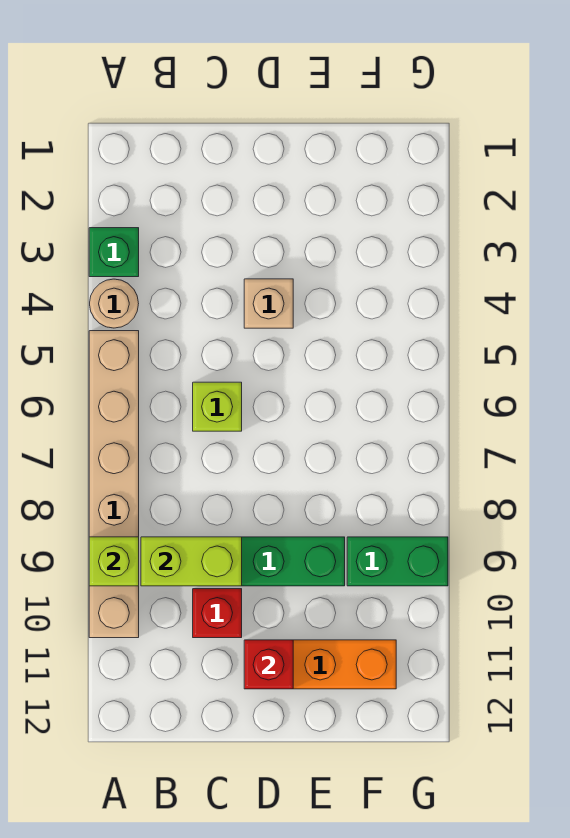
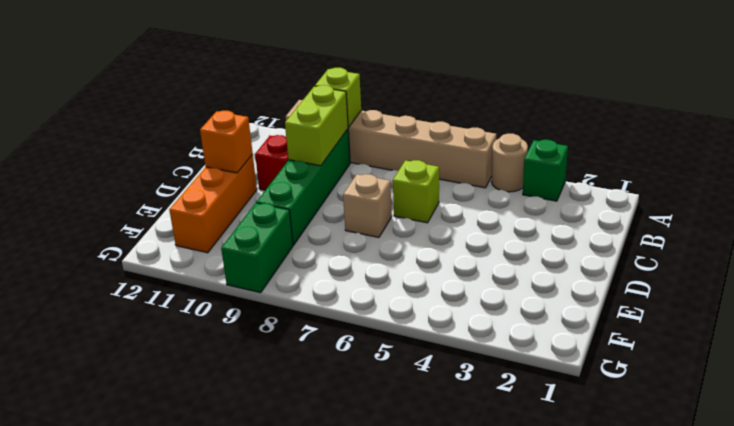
tan 1x1 brick [244,279,293,328] -> tan 1x1 brick moved to [343,174,392,238]
red 1x1 brick [244,640,293,689] -> orange 1x1 brick [200,111,253,173]

